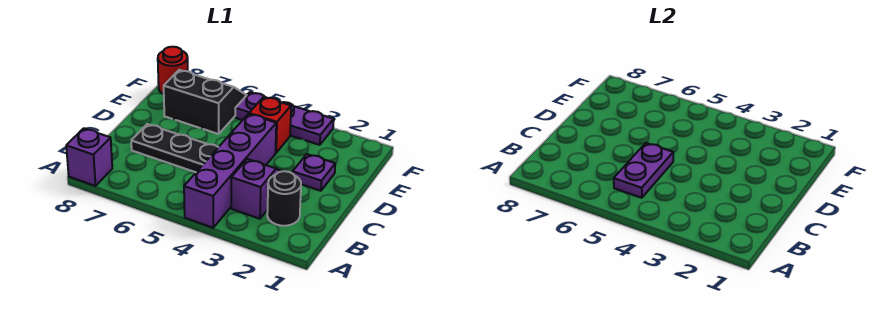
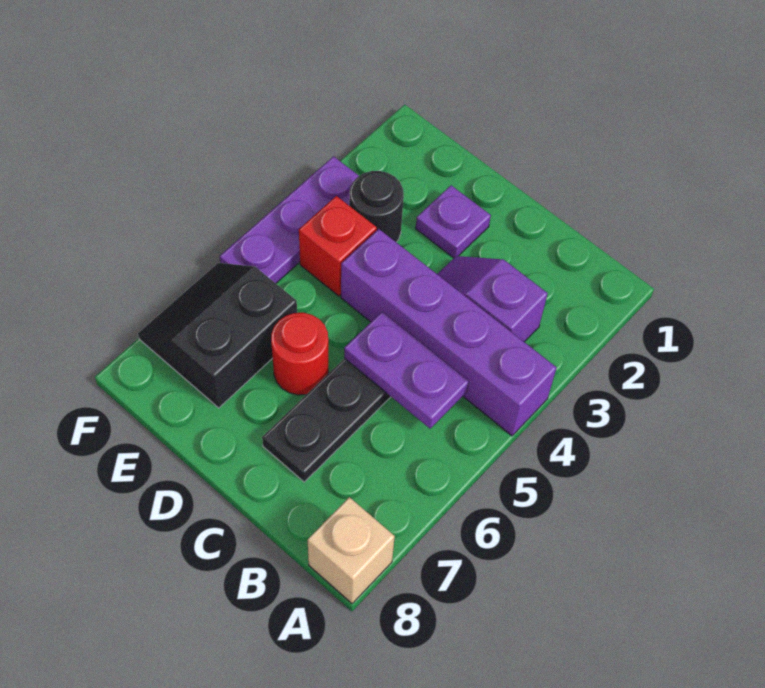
purple 1x1 brick [66,128,112,186] -> tan 1x1 brick [308,497,395,604]
black 1x1 round brick [267,171,301,226] -> black 1x1 round brick moved to [349,171,404,242]
red 1x1 round brick [158,47,188,94] -> red 1x1 round brick moved to [271,313,329,395]

